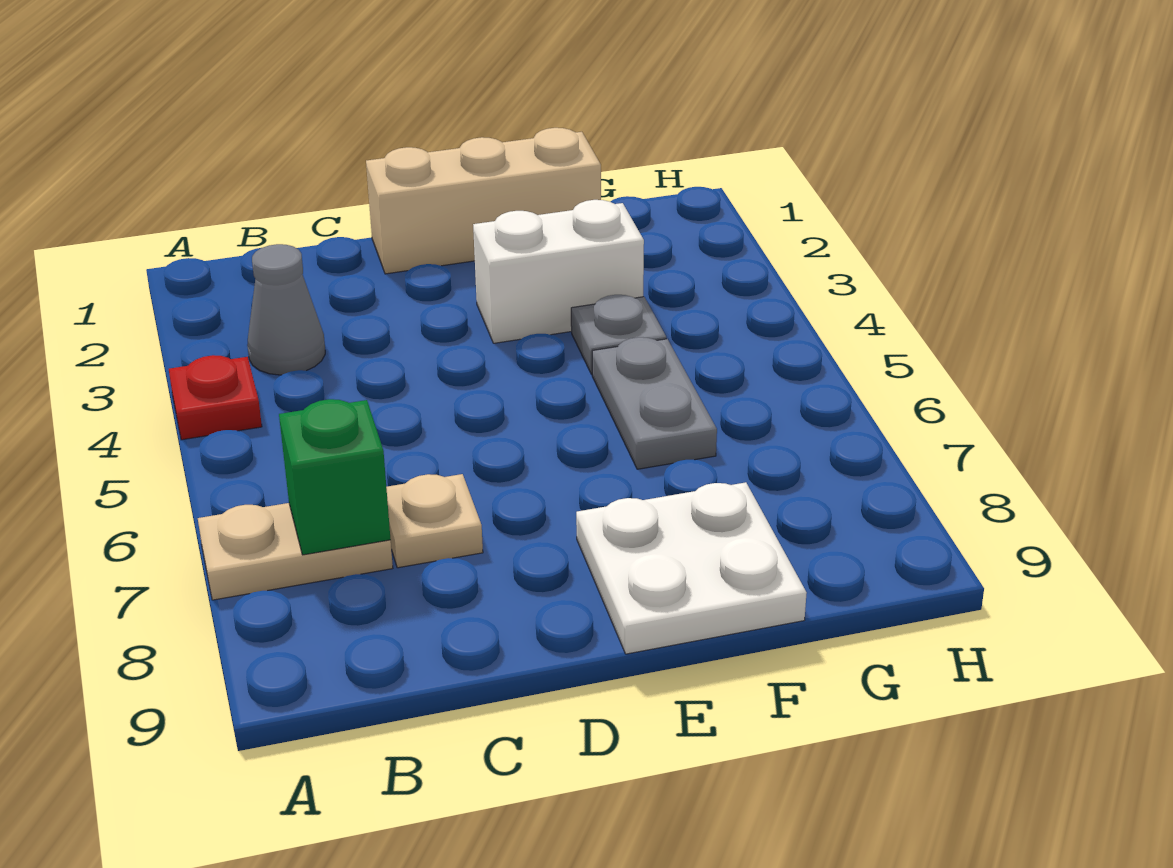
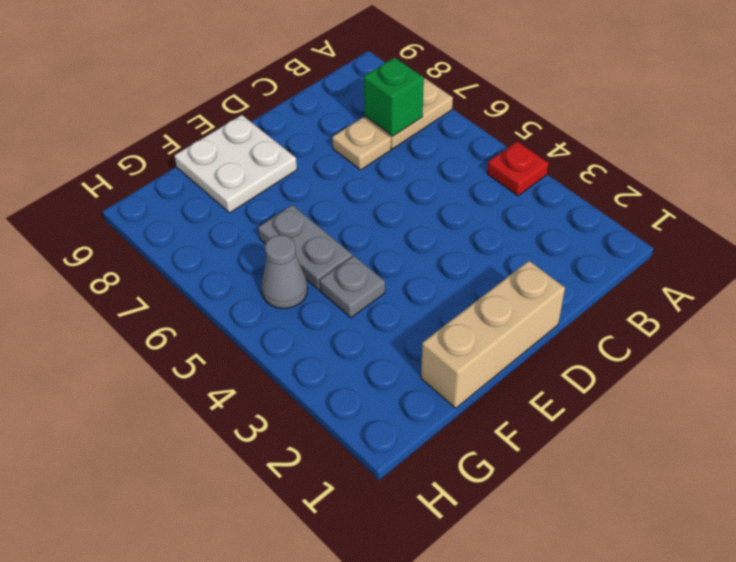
grey 1x1 cone [247,244,325,375] -> grey 1x1 cone moved to [261,235,308,308]
white 1x2 brick [473,200,644,343] -> none

